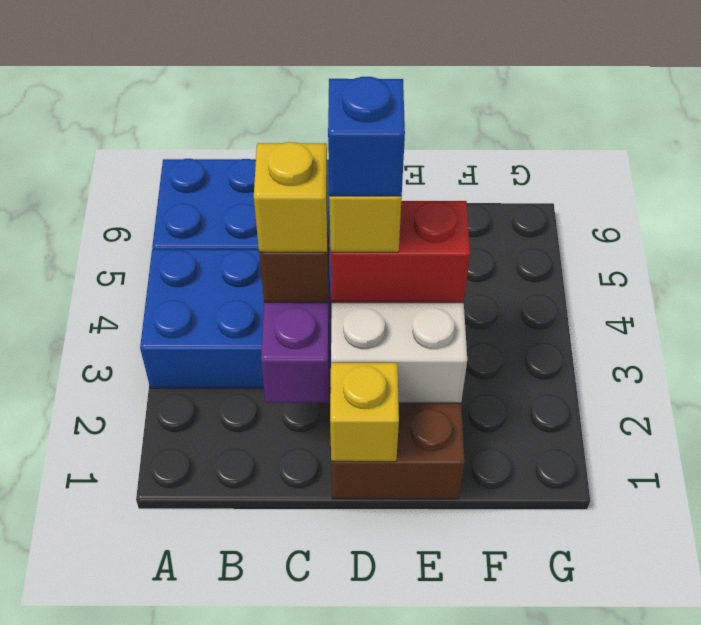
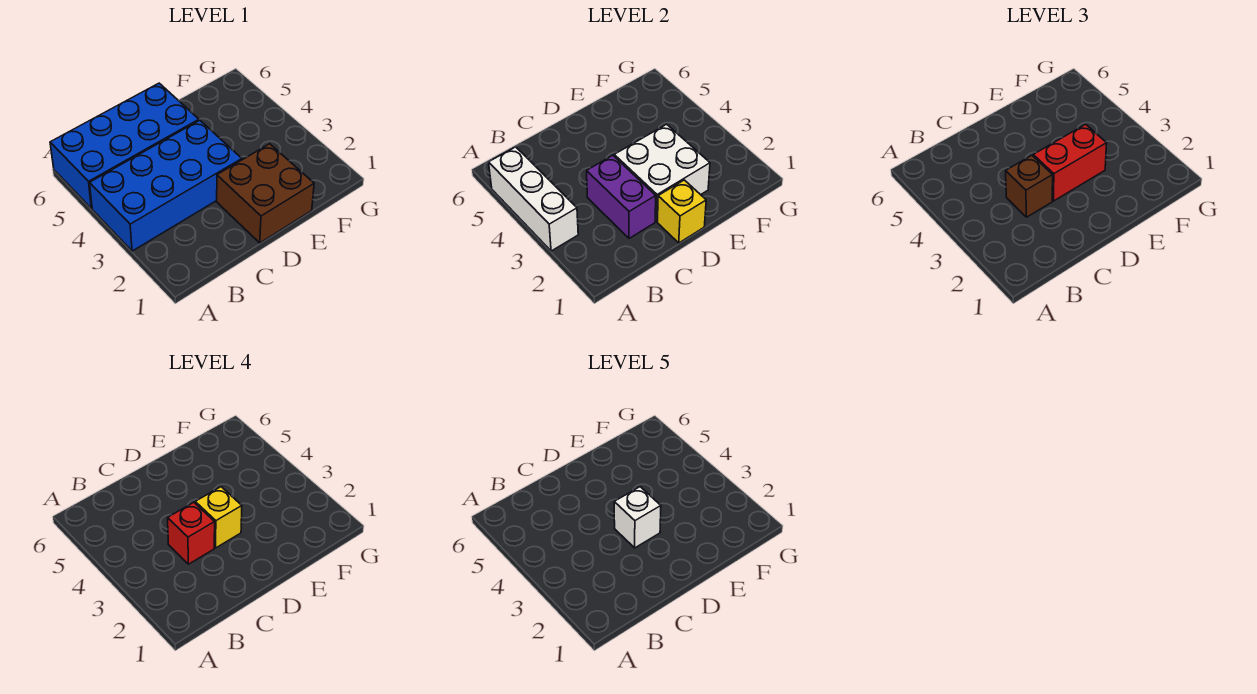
none -> white 1x3 brick [489,147,578,251]
yellow 1x1 brick [254,142,328,252] -> red 1x1 brick [168,502,215,564]
blue 1x1 brick [328,77,405,196] -> white 1x1 brick [614,487,661,548]

